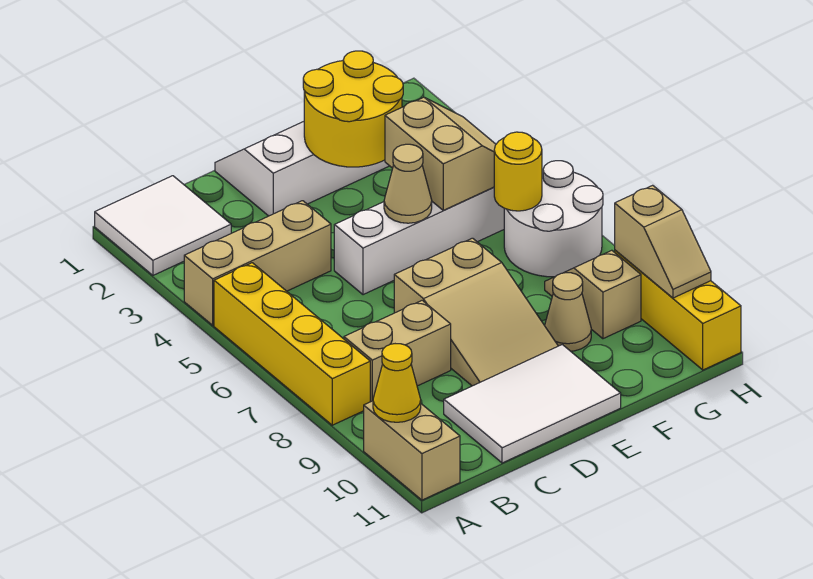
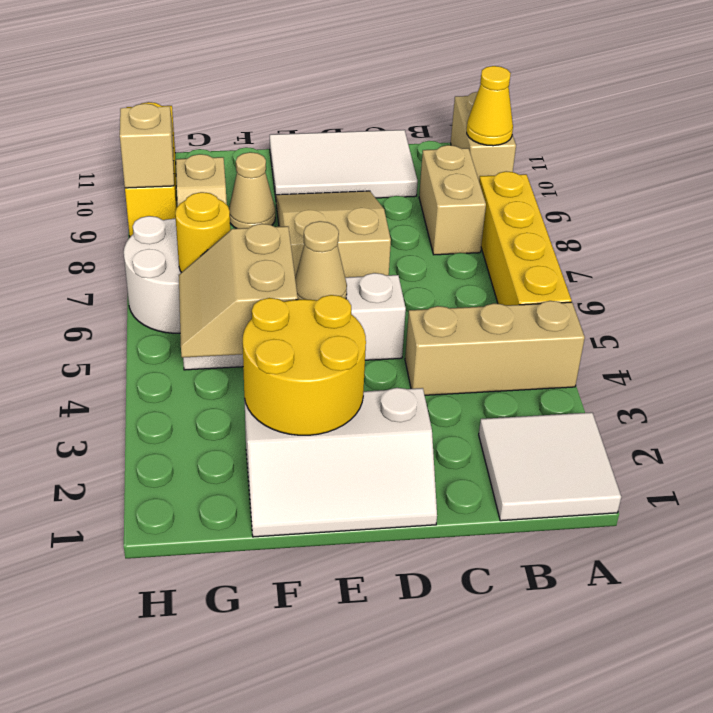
tan 1x2 brick [344,300,451,402] -> tan 1x2 brick turned to [419,145,486,255]

